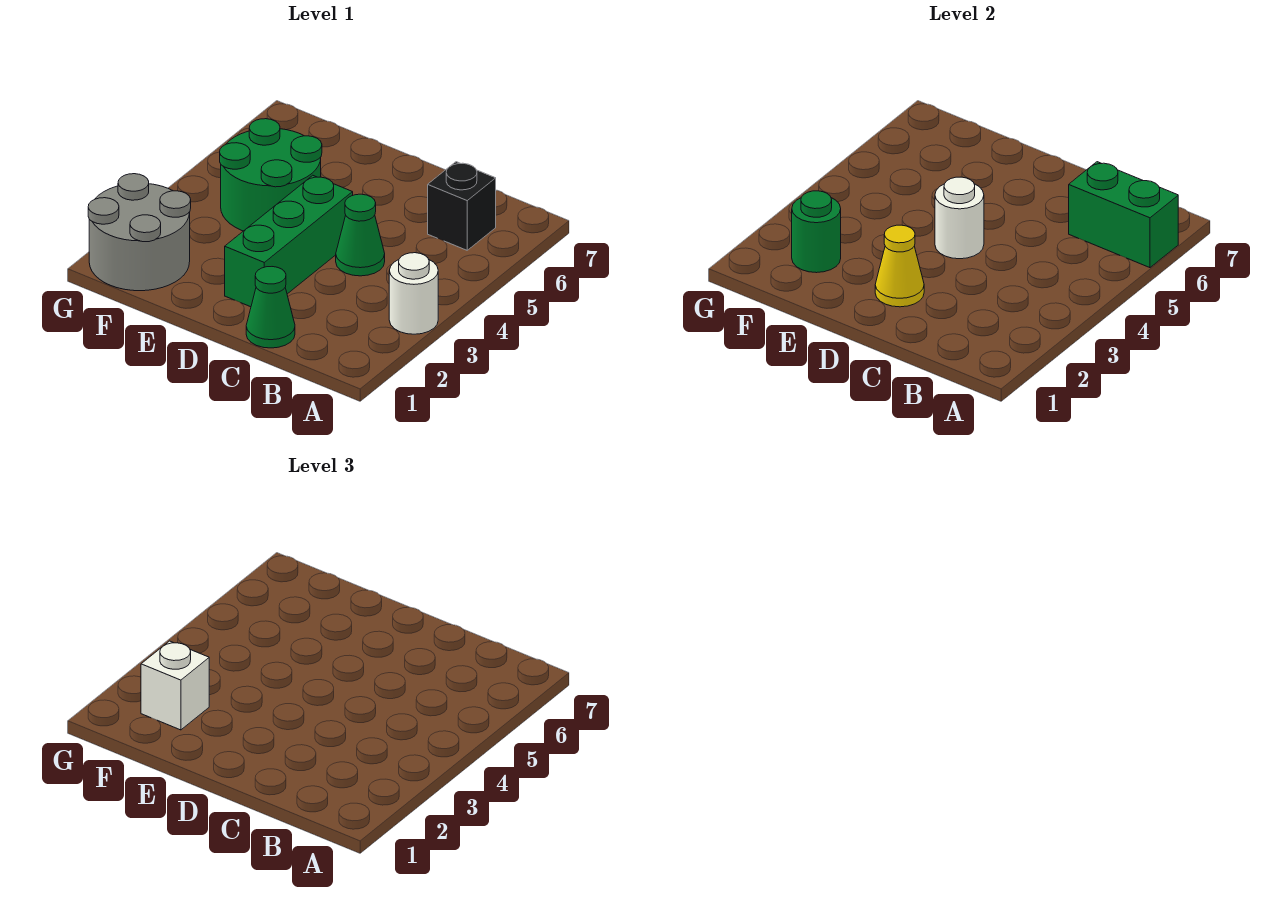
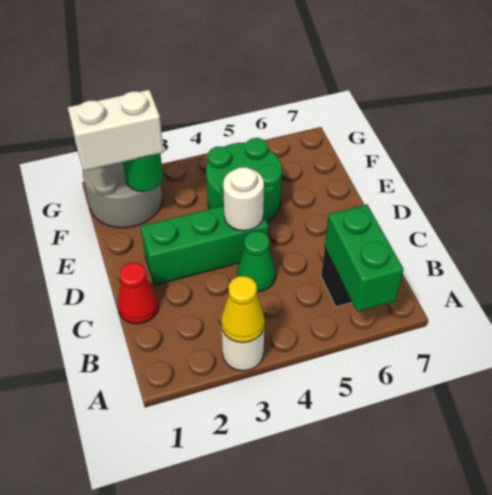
green 1x1 cone [246,267,295,348] -> red 1x1 cone [118,263,158,324]
yellow 1x1 cone [875,225,924,307] -> yellow 1x1 cone moved to [221,276,265,343]
white 1x1 brick [141,641,209,730] -> white 1x2 brick [68,90,164,171]

